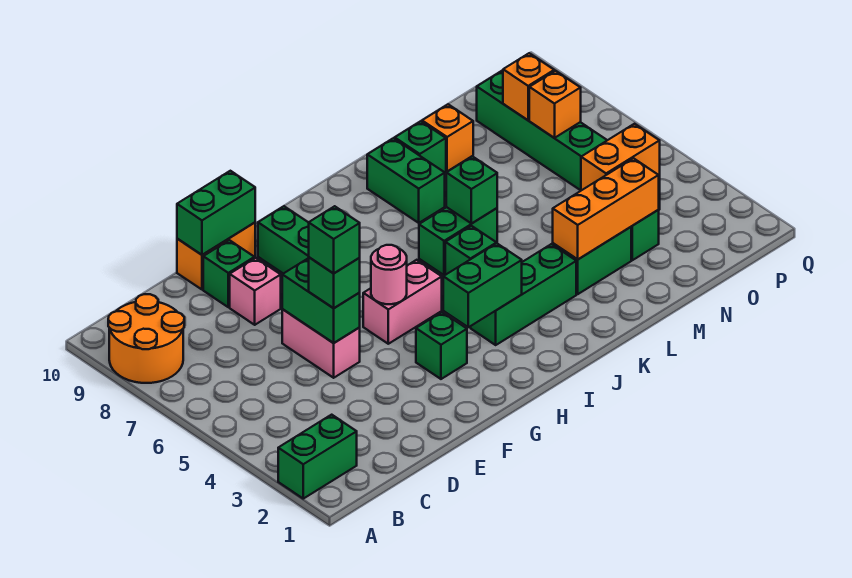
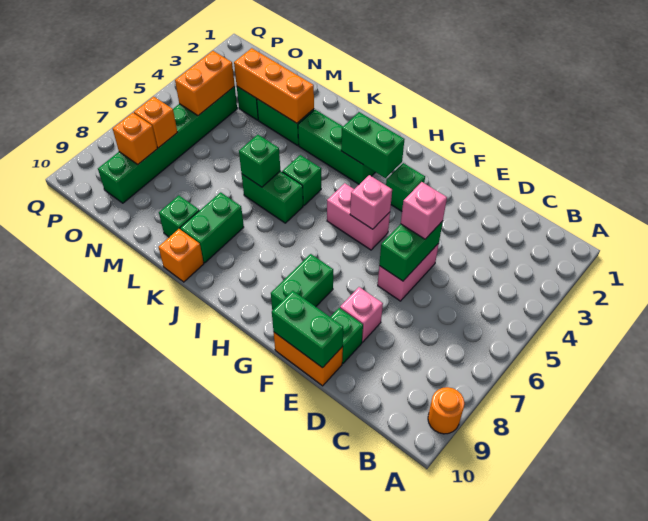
green 1x2 brick [278,415,357,499] -> none
orange 2x2 round brick [108,294,184,383] -> orange 1x1 round brick [428,387,464,434]
green 1x1 brick [309,257,360,308] -> pink 1x1 brick [401,182,447,239]
green 1x1 brick [309,206,360,273] -> none
pink 1x1 round brick [371,245,407,304] -> pink 1x1 brick [350,175,392,229]
orange 1x1 brick [422,104,473,172] -> orange 1x1 brick moved to [159,229,204,282]
orange 1x2 brick [581,124,660,190] -> orange 1x2 brick turned to [175,51,235,116]

